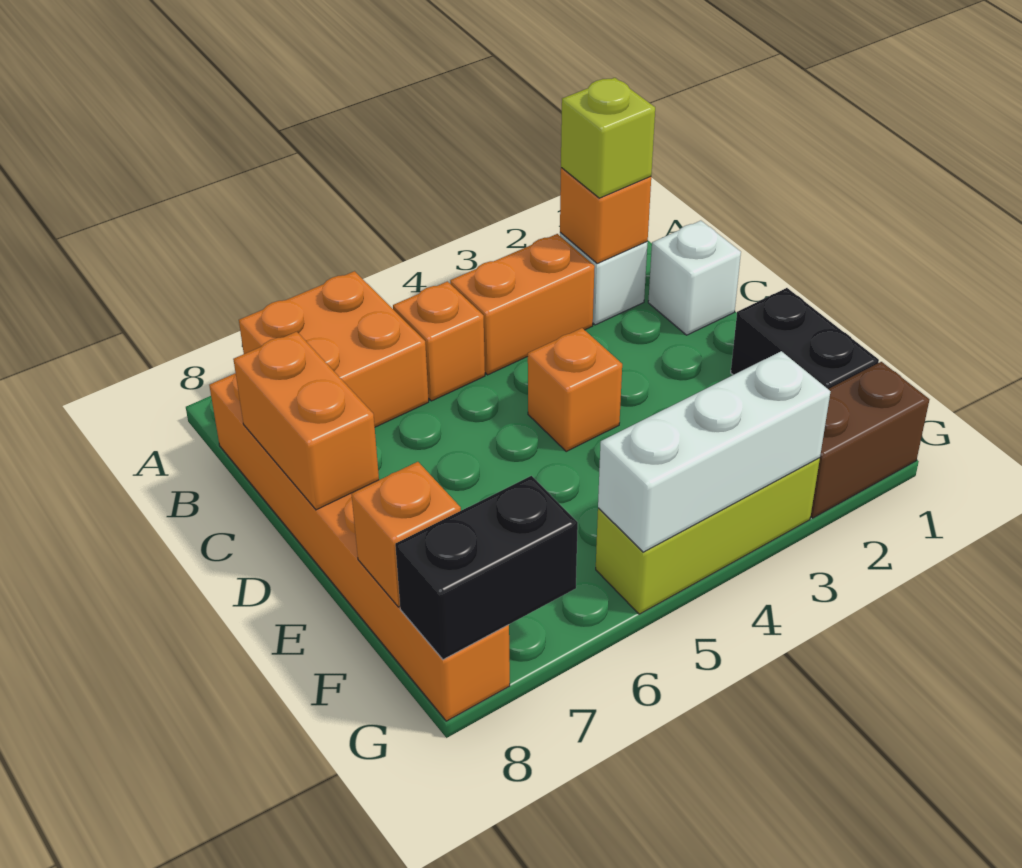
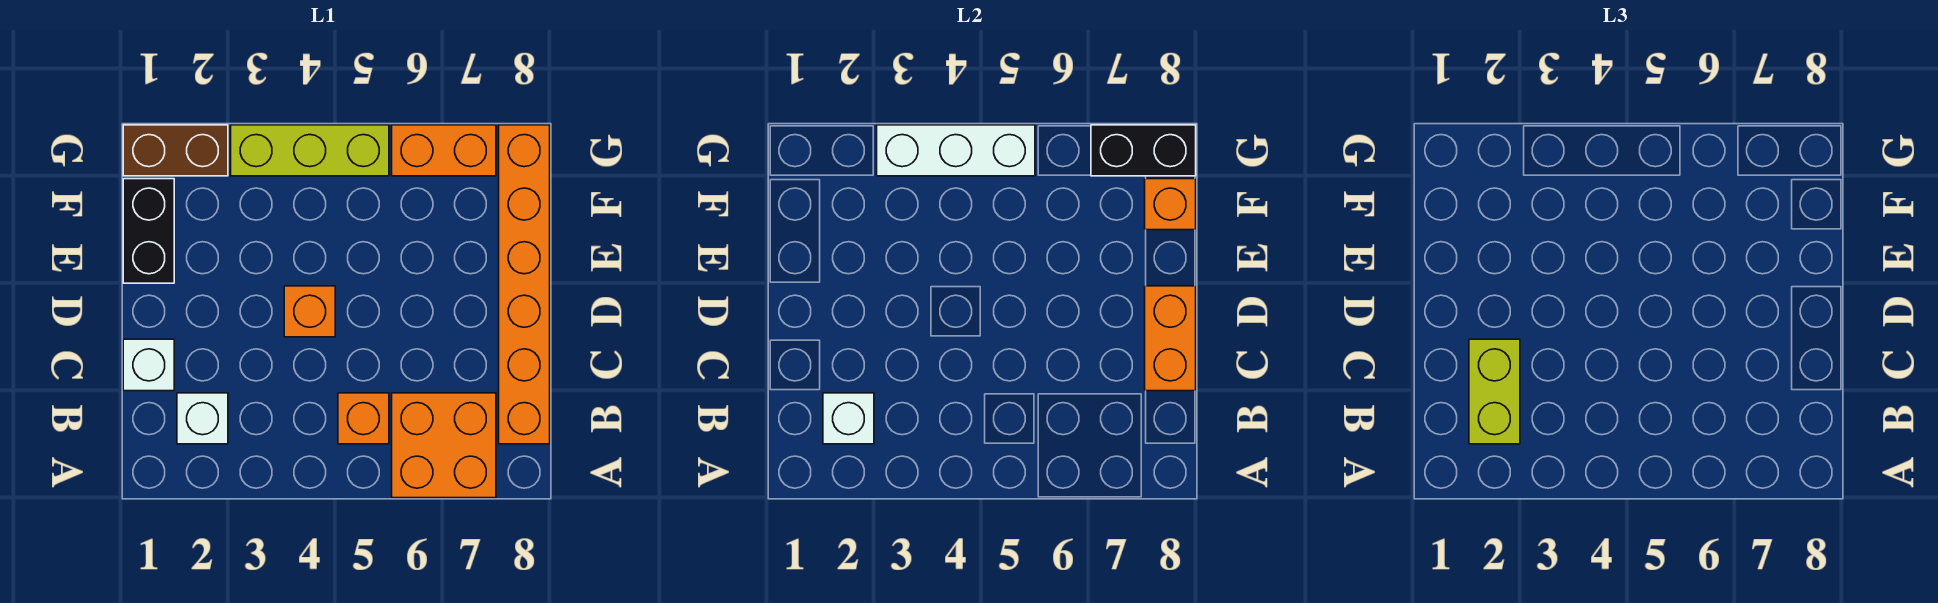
orange 1x1 brick [560,168,651,263] -> white 1x1 brick [823,393,874,444]
lime 1x1 brick [561,78,655,198] -> lime 1x2 brick [1469,339,1520,444]
orange 1x2 brick [450,234,595,375] -> orange 1x2 brick moved to [392,125,496,176]

